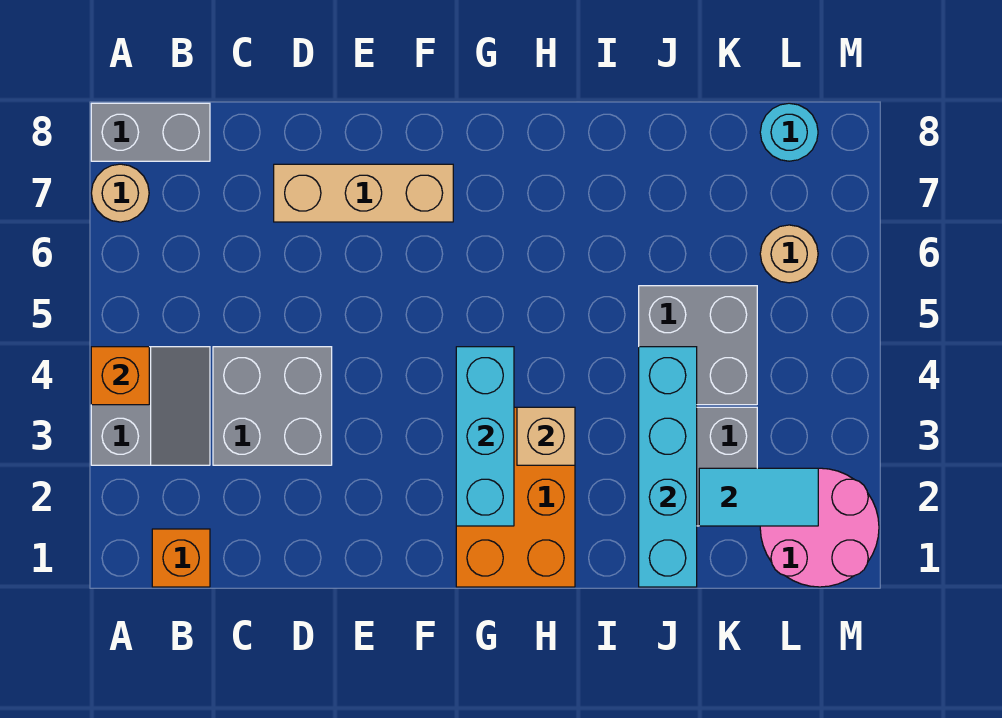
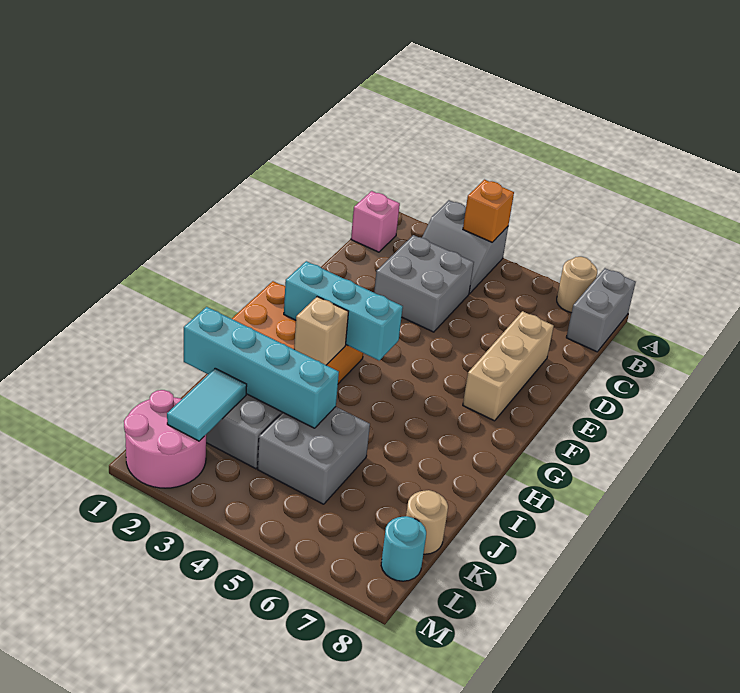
orange 1x1 brick [152,529,210,587] -> pink 1x1 brick [351,191,400,252]
tan 1x1 round brick [760,225,818,283] -> tan 1x1 round brick moved to [406,490,448,554]

